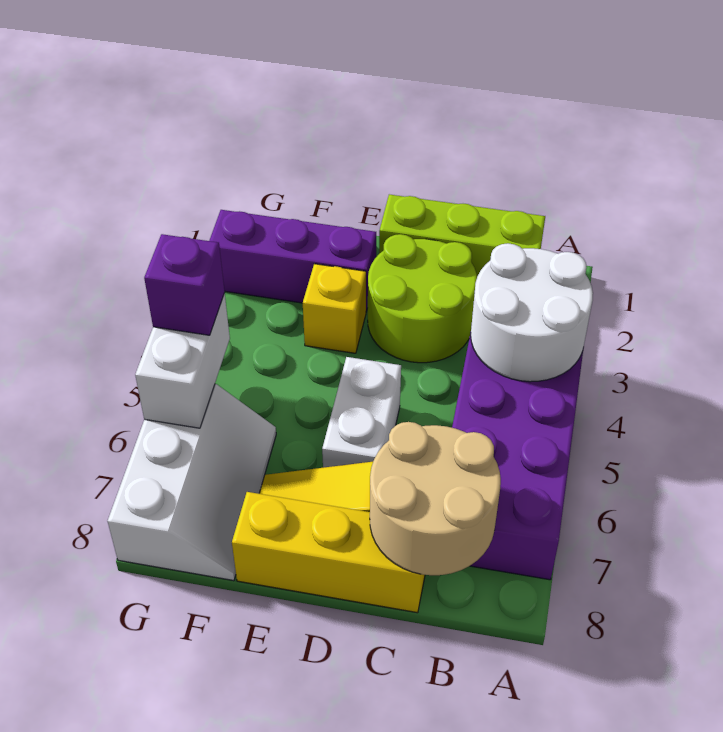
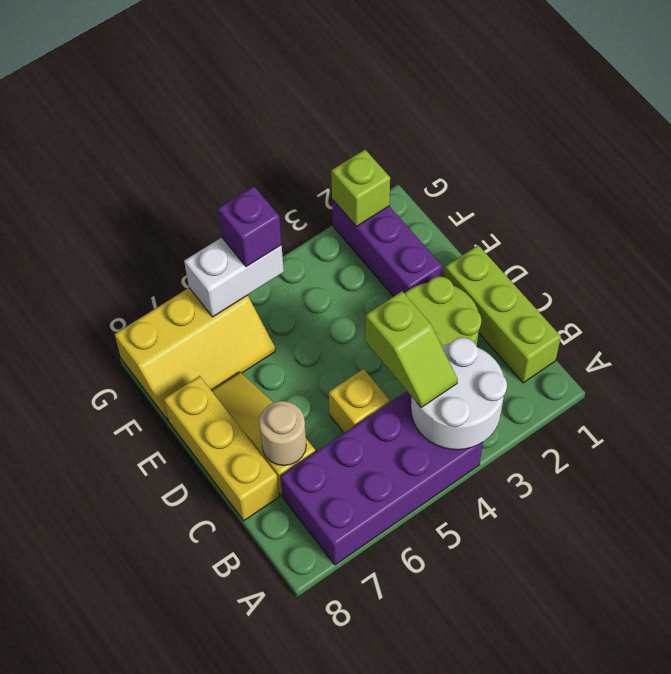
none -> lime 1x2 slope [366,291,458,407]
tan 2x2 round brick [370,422,501,575] -> tan 1x1 round brick [259,401,306,466]
white 1x2 brick [322,357,401,468] -> none
yellow 1x1 brick [303,264,366,353] -> yellow 1x1 brick moved to [329,369,390,433]
white 2x3 slope [108,384,276,581] -> yellow 2x3 slope [115,288,275,420]
none -> lime 1x1 brick [331,150,390,226]

